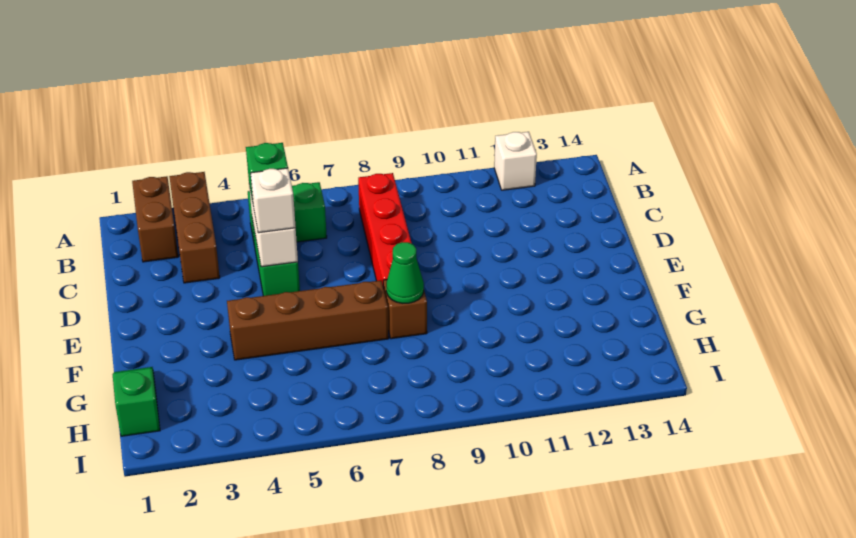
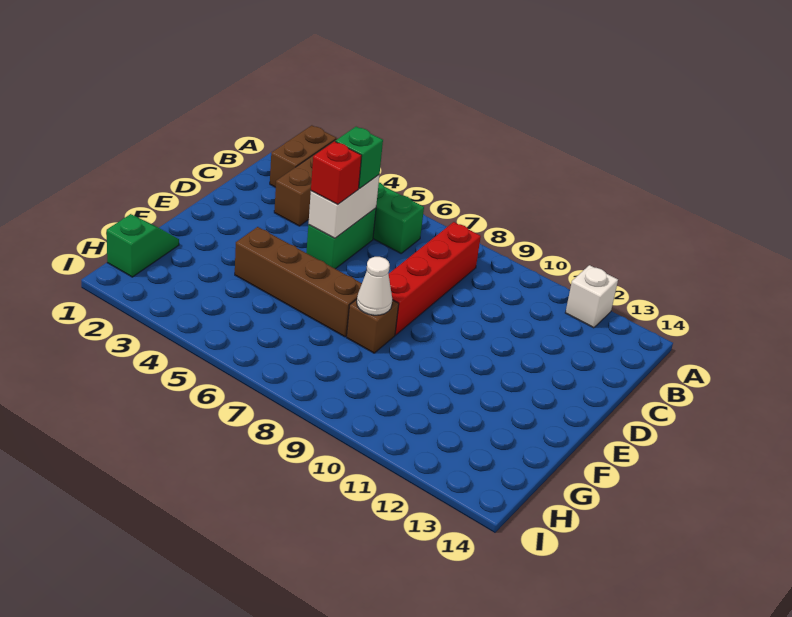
white 1x1 brick [251,168,296,233] -> red 1x1 brick [311,141,362,204]
green 1x1 cone [386,242,424,303] -> white 1x1 cone [357,257,392,315]

